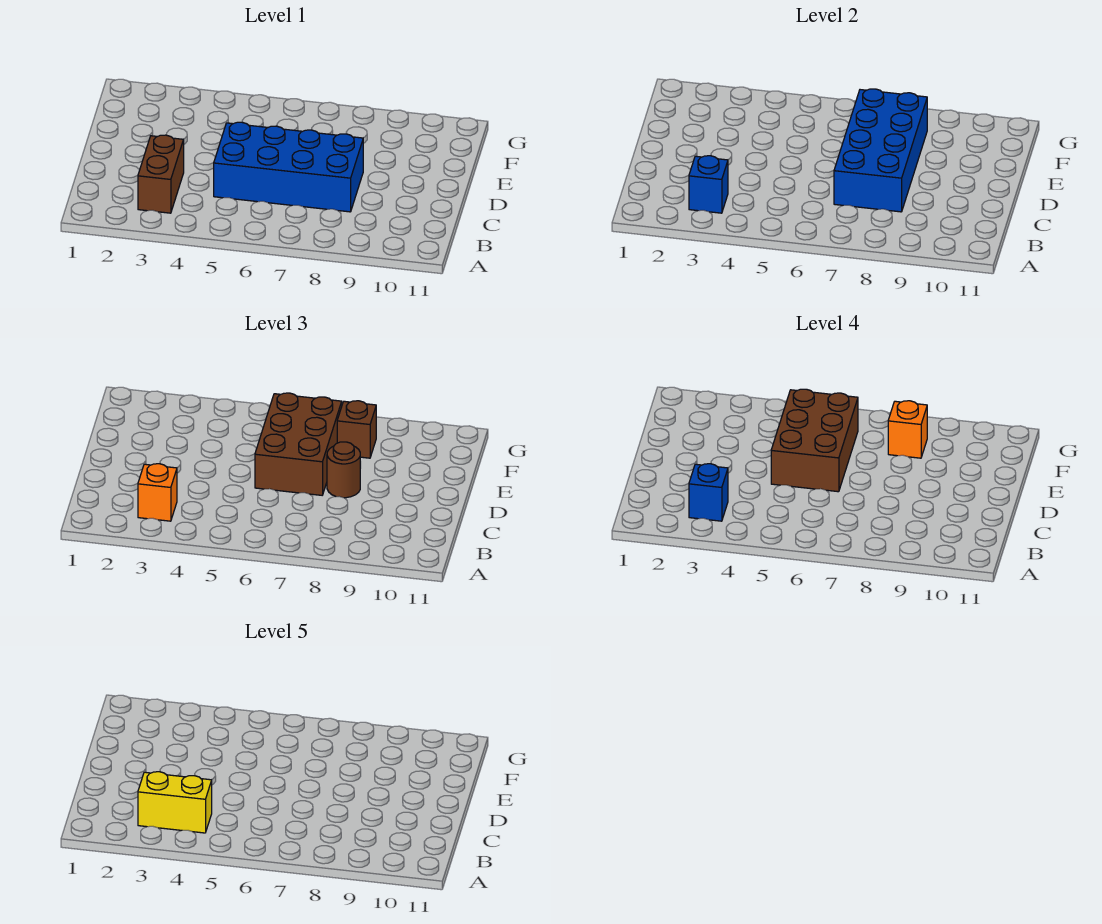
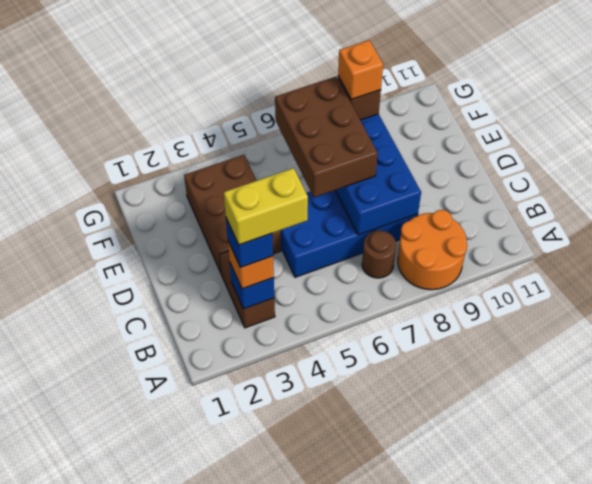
none -> orange 2x2 round brick [398,210,467,290]
brown 2x3 brick [771,389,858,492] -> brown 2x3 brick moved to [184,155,281,272]
brown 1x1 round brick [327,442,360,498] -> brown 1x1 round brick moved to [362,230,396,278]

